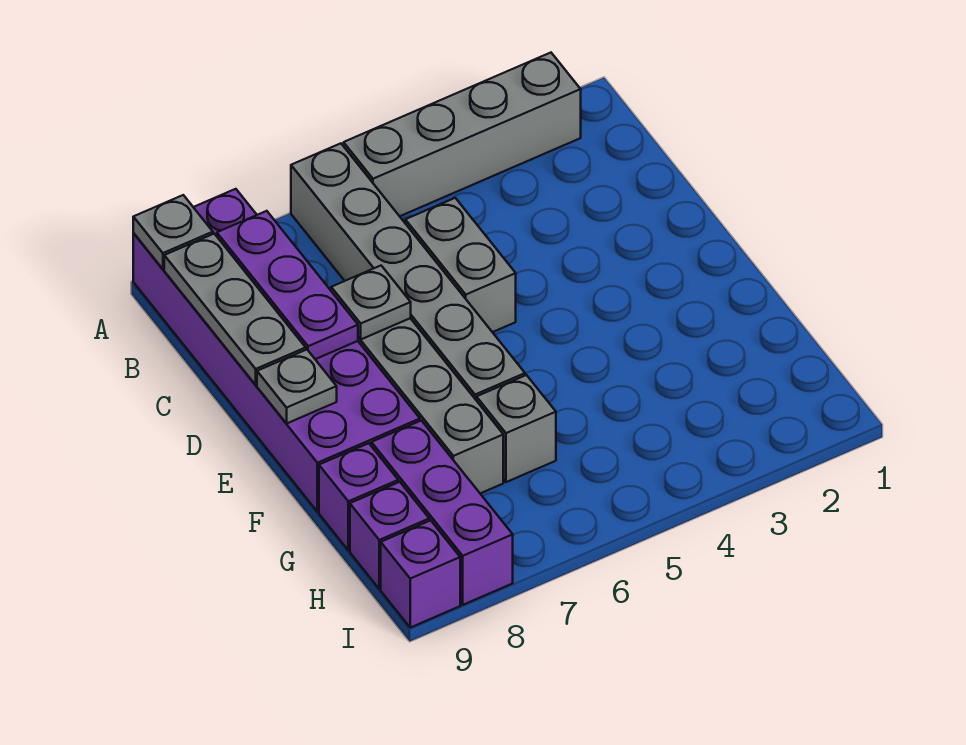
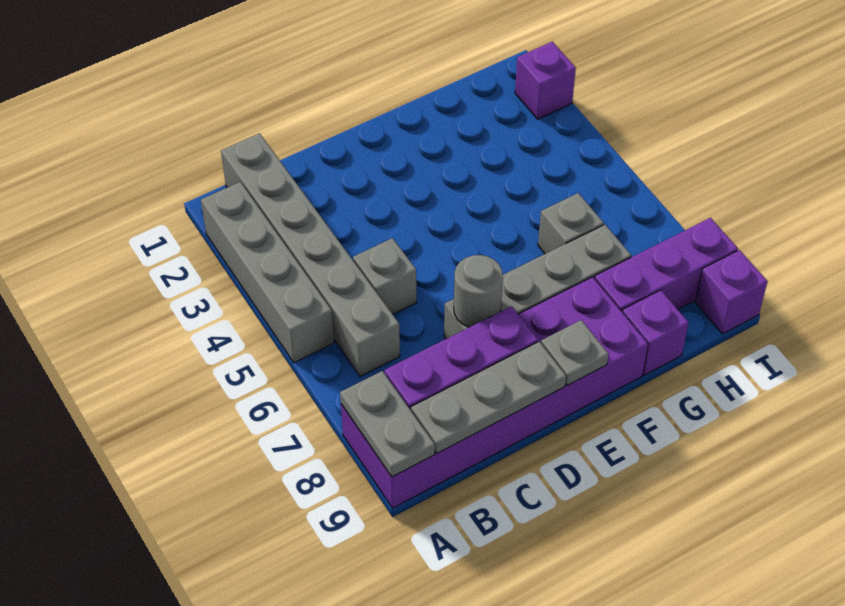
grey 1x6 brick [291,143,525,401] -> grey 1x6 brick turned to [221,133,400,376]
grey 1x1 plate [133,195,213,269] -> grey 1x2 plate [340,371,435,477]
grey 1x2 brick [405,198,516,332] -> grey 1x1 brick [353,238,416,314]
grey 1x1 plate [331,266,411,339] -> grey 1x1 round brick [454,255,503,327]
purple 1x1 brick [350,482,429,589] -> purple 1x1 brick moved to [515,42,576,119]

